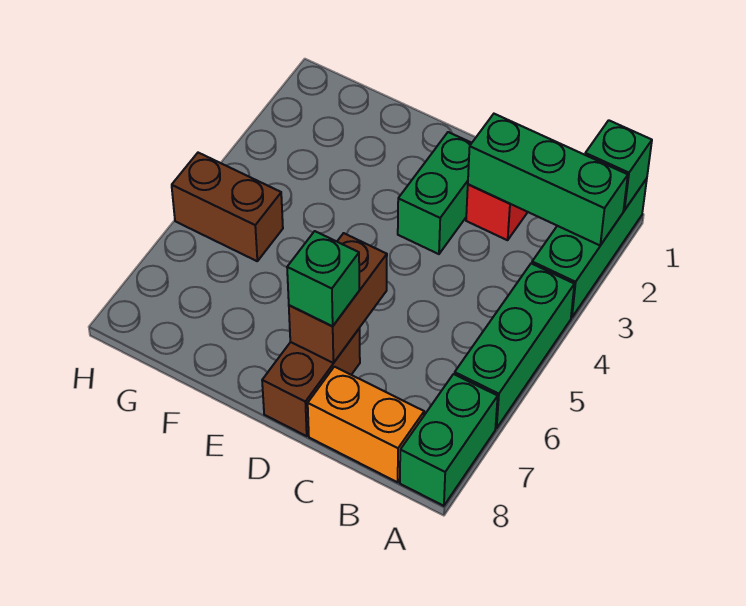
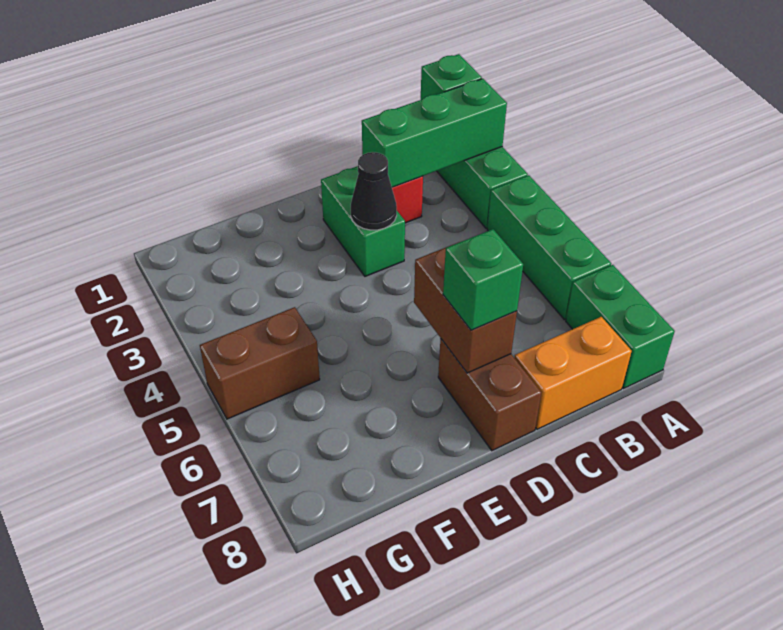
none -> black 1x1 cone [351,152,397,230]

